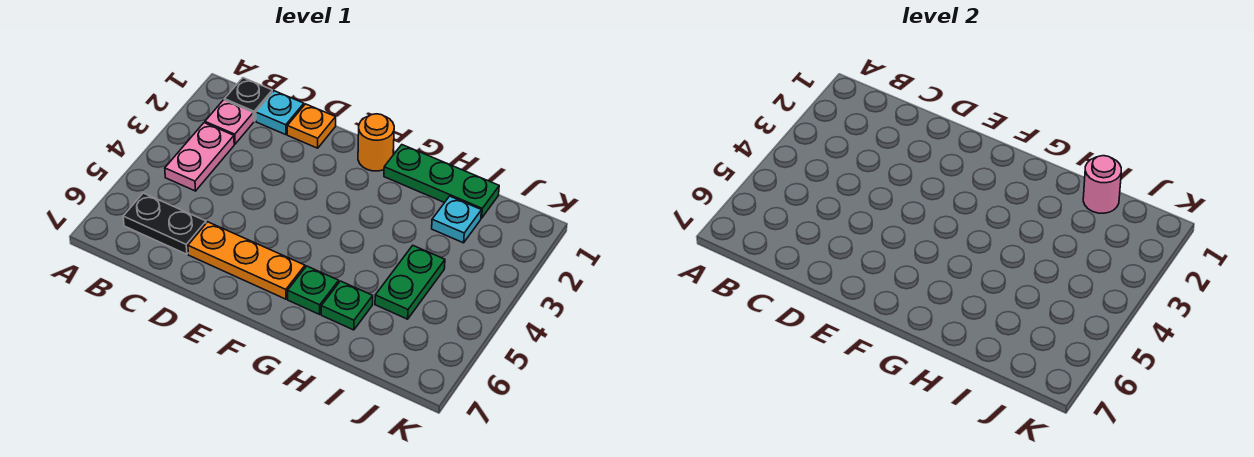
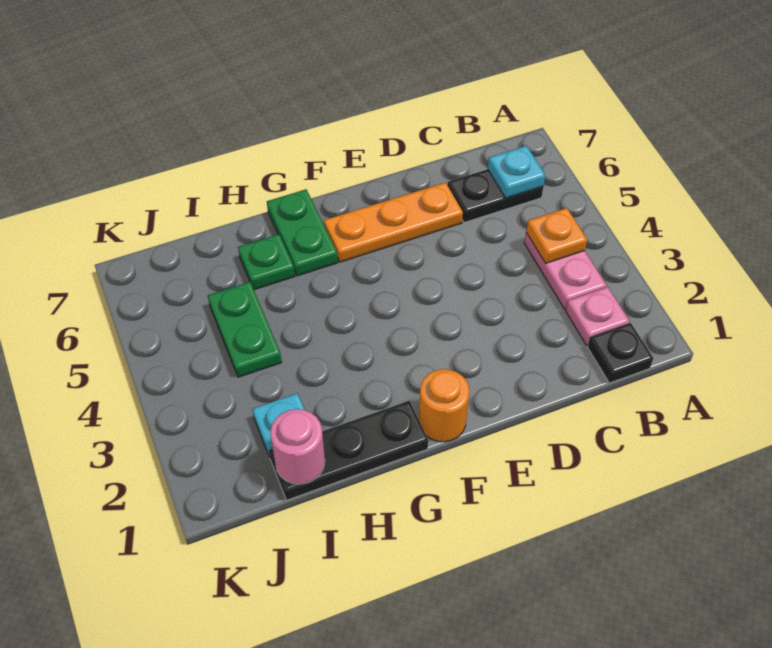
cyan 1x1 plate [256,91,304,135] -> cyan 1x1 plate moved to [488,146,545,198]
orange 1x1 plate [287,104,336,148] -> orange 1x1 plate moved to [526,208,587,263]
green 1x3 plate [384,145,499,218] -> black 1x3 plate [269,401,428,500]
green 1x1 plate [288,266,339,314] -> green 1x2 plate [267,189,338,276]

